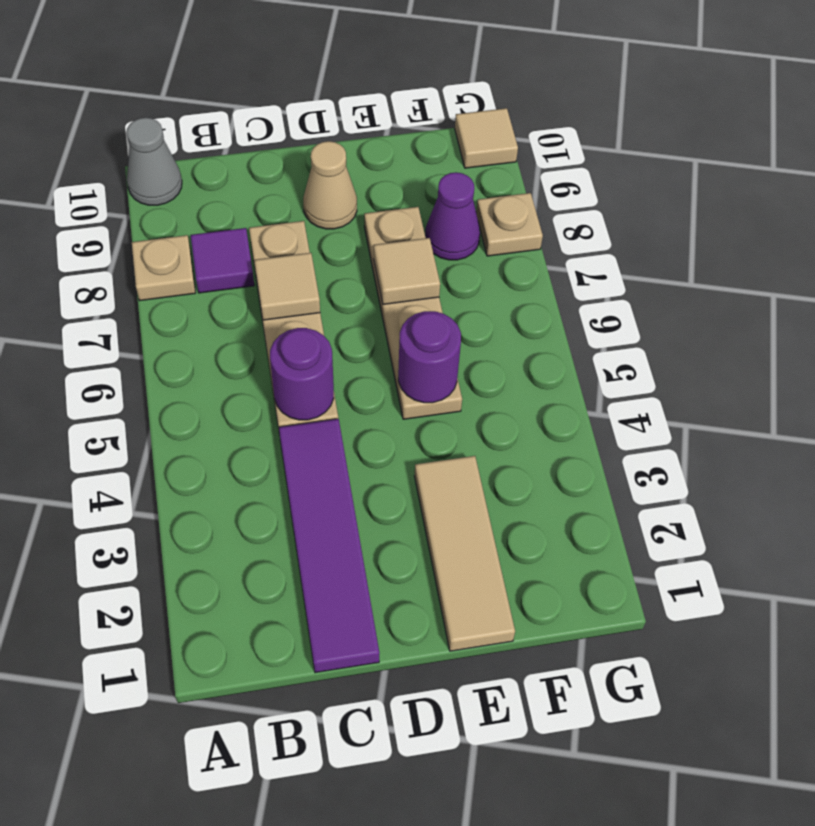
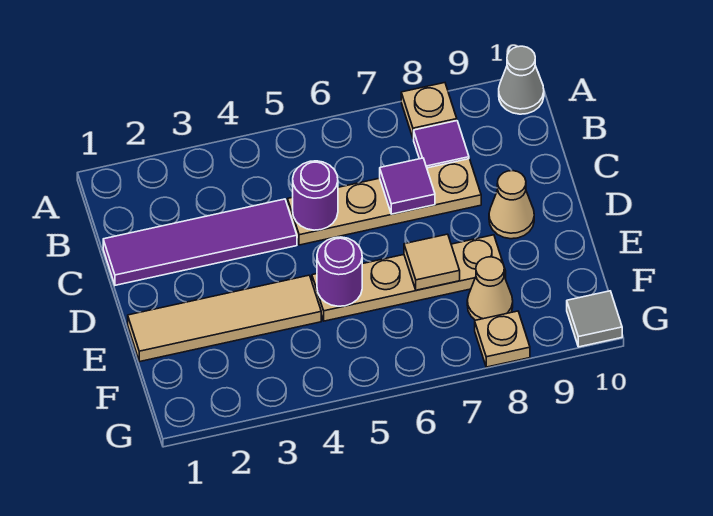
tan 1x1 tile [254,253,320,320] -> purple 1x1 tile [380,158,435,214]
tan 1x3 tile [415,456,515,651] -> tan 1x4 tile [128,275,321,362]
purple 1x1 cone [425,172,480,260] -> tan 1x1 cone [467,257,513,320]
tan 1x1 tile [455,108,518,168] -> grey 1x1 tile [567,291,622,347]

